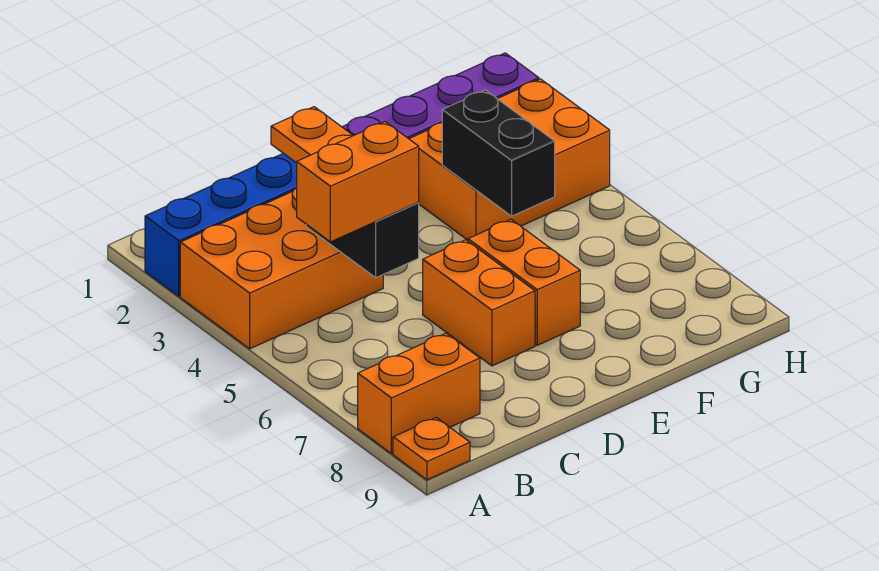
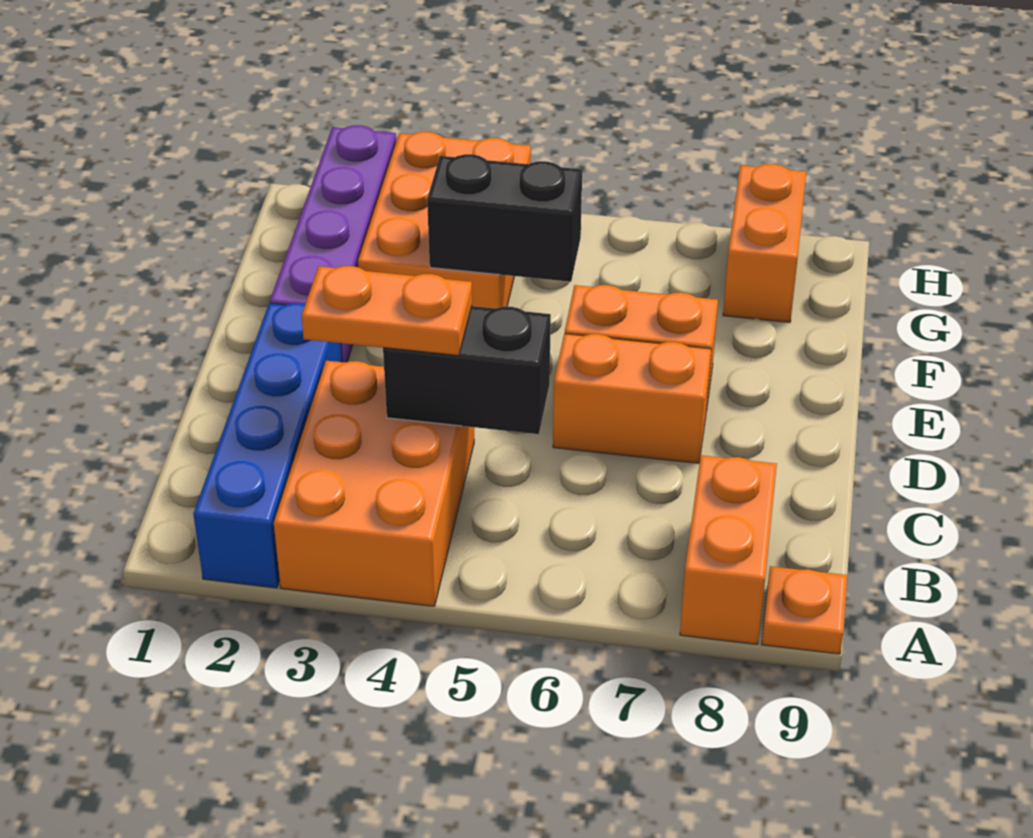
orange 1x2 brick [297,122,419,242] -> orange 1x2 brick moved to [723,164,806,322]

